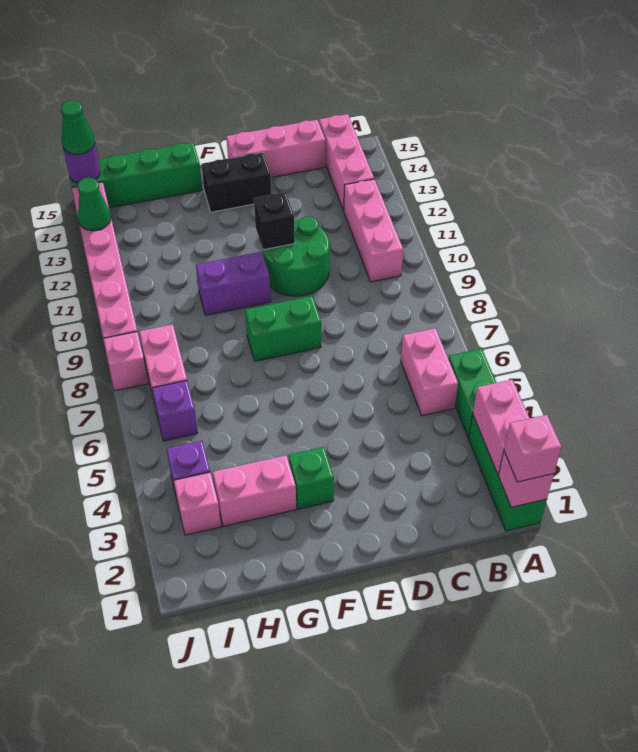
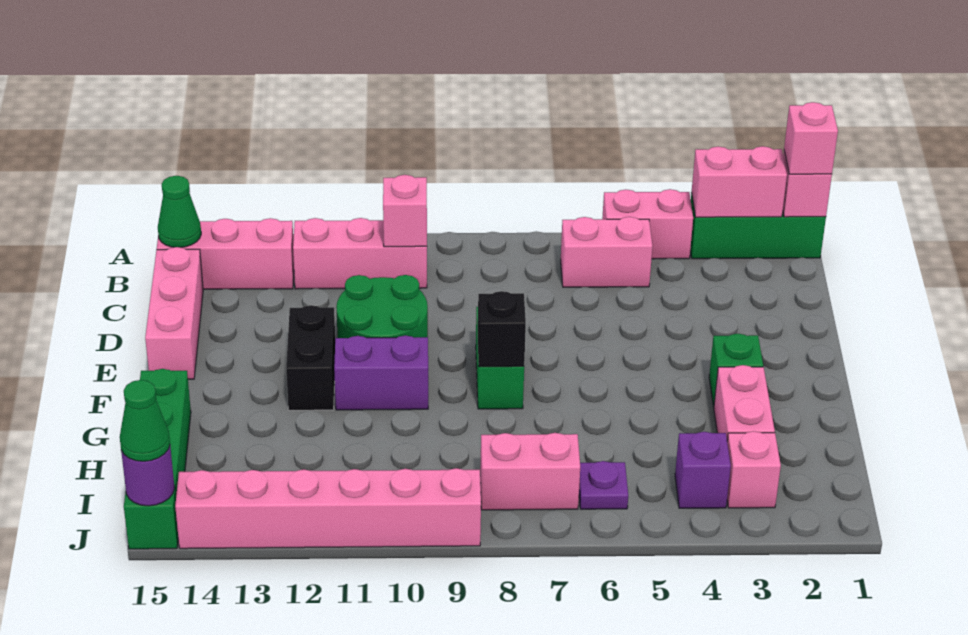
green 1x2 brick [448,349,497,437] -> pink 1x2 brick [602,189,693,259]
black 1x1 brick [254,192,295,250] -> black 1x1 brick moved to [478,291,526,367]
black 1x2 brick [202,152,271,212] -> black 1x2 brick moved to [286,305,335,410]
purple 1x2 brick [196,252,271,315] -> purple 1x2 brick turned to [334,335,428,410]
purple 1x1 brick [152,381,198,441] -> purple 1x1 plate [579,461,628,509]
pink 1x1 brick [103,332,148,391] -> pink 1x1 brick moved to [383,175,427,247]
green 1x1 cone [78,178,111,231] -> green 1x1 cone moved to [158,176,201,247]

